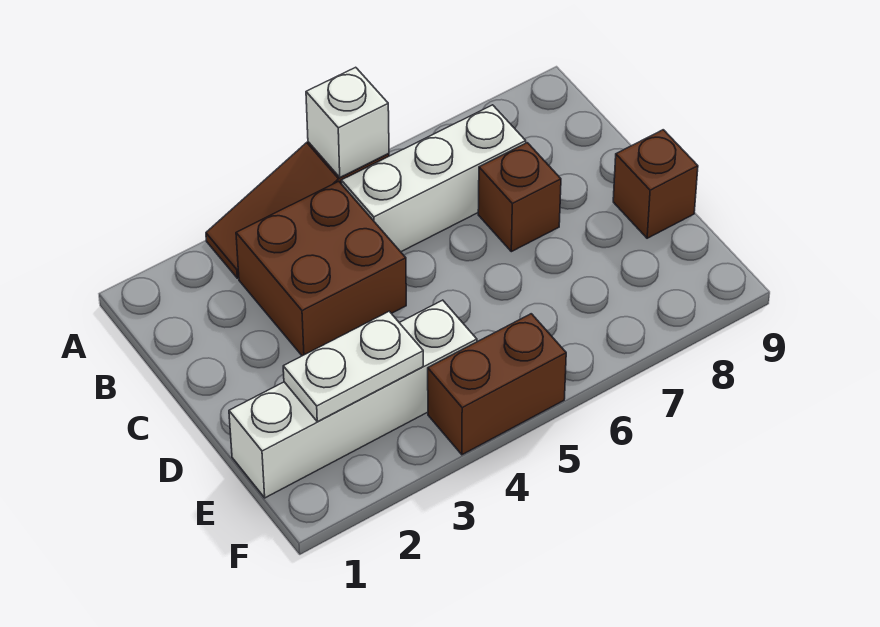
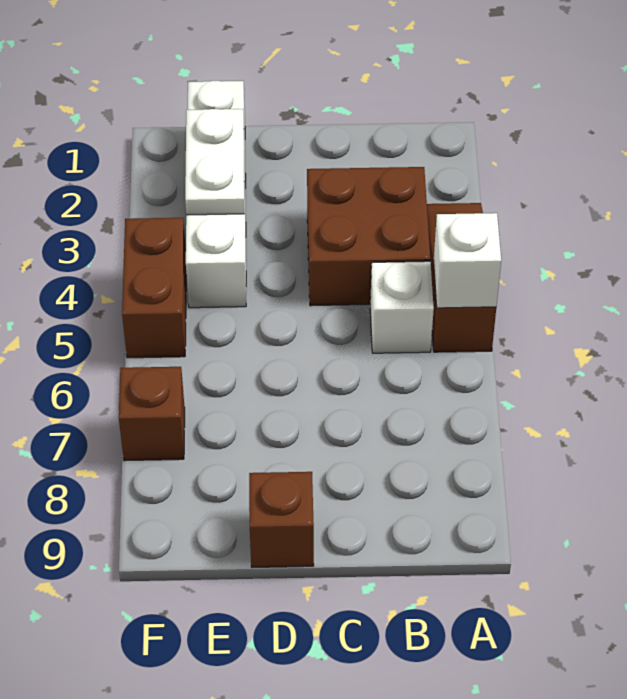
white 1x3 brick [341,105,526,252] -> white 1x1 brick [370,261,434,353]
brown 1x1 brick [478,143,561,252] -> brown 1x1 brick moved to [119,367,185,461]

